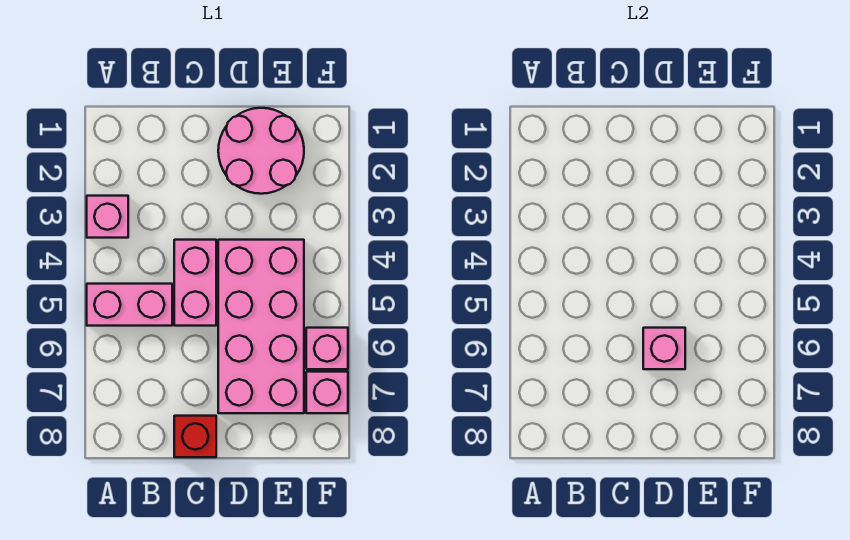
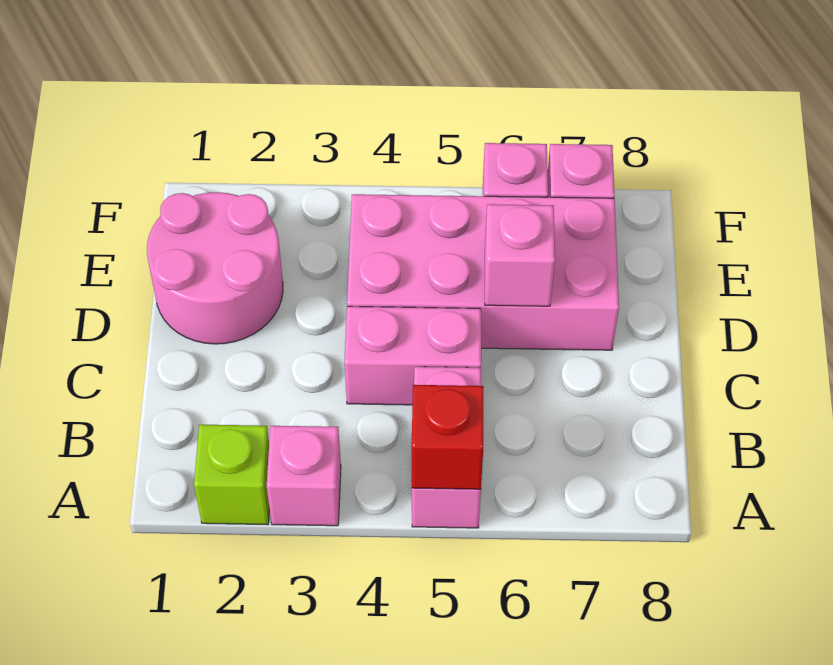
none -> lime 1x1 brick [194,425,269,525]
red 1x1 brick [174,416,216,457] -> red 1x1 brick moved to [412,385,483,489]

